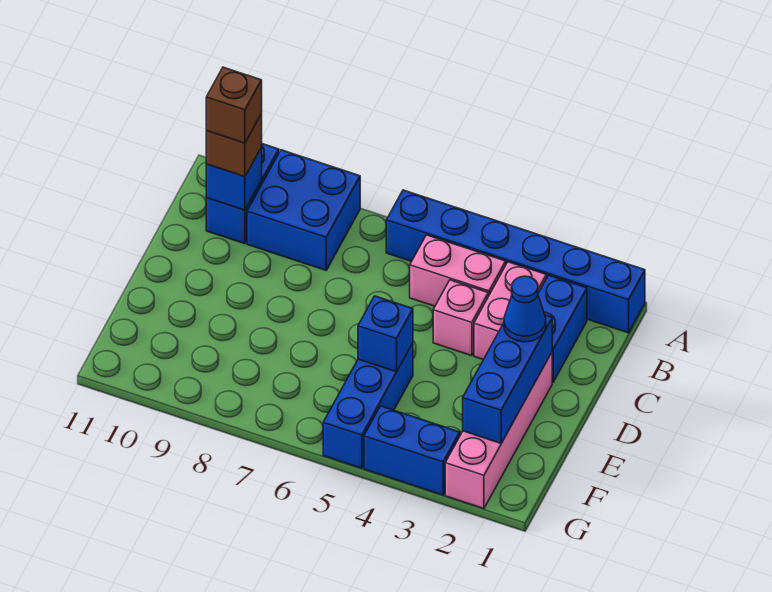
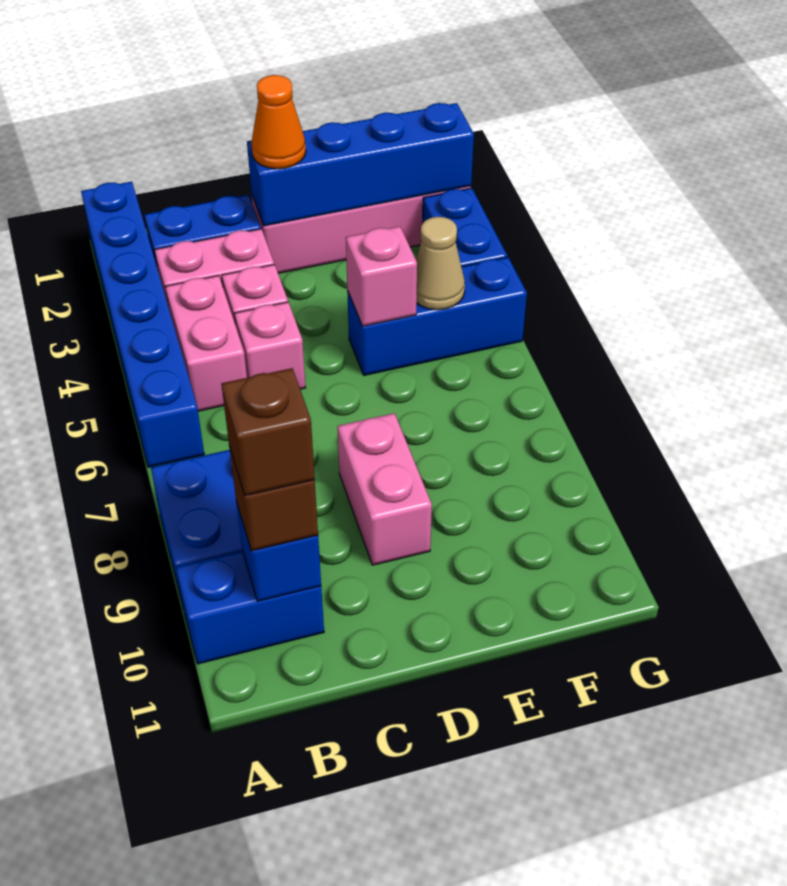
none -> pink 1x1 brick [234,302,306,389]
blue 1x3 brick [463,315,552,443] -> blue 1x4 brick [247,103,474,226]
blue 1x1 cone [504,276,546,342] -> orange 1x1 cone [251,75,306,169]
none -> pink 1x2 brick [337,413,432,565]
blue 1x1 brick [358,296,413,372] -> pink 1x1 brick [346,226,417,326]
none -> tan 1x1 cone [416,217,465,310]

